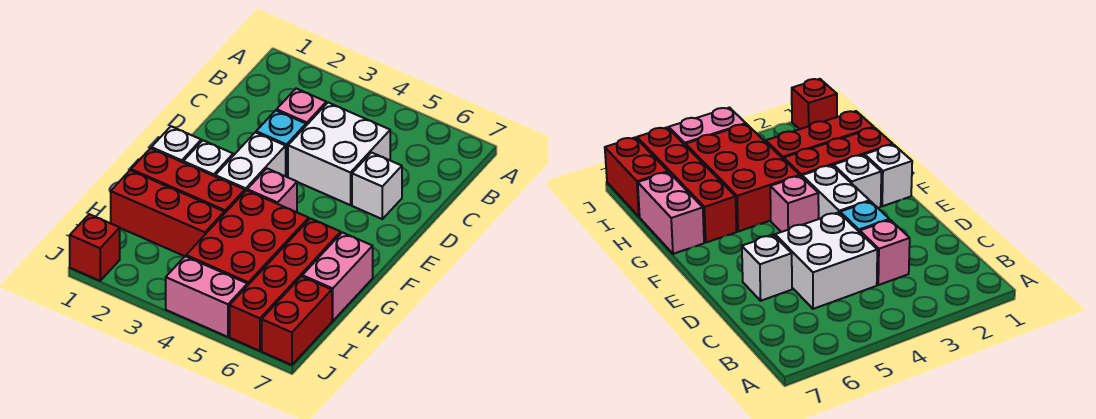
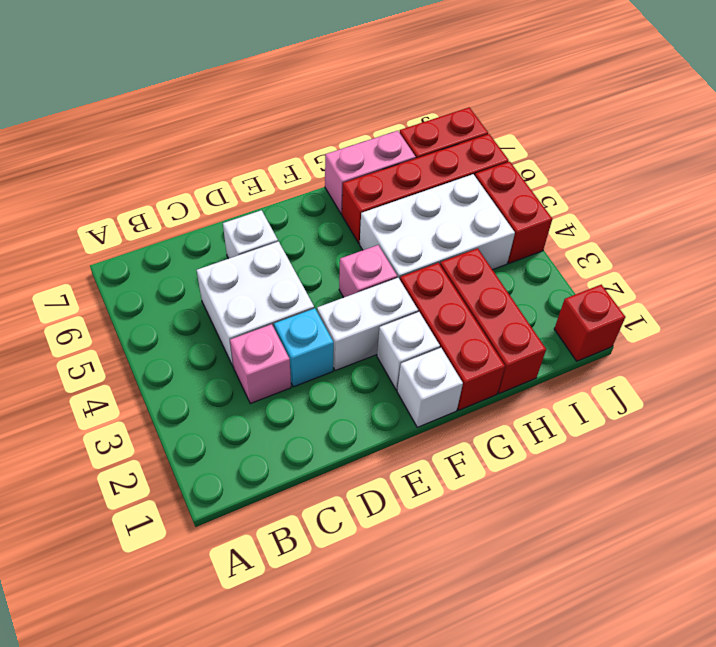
red 2x3 brick [186,190,309,285] -> white 2x3 brick [360,174,515,279]
pink 1x2 brick [166,256,248,337] -> red 1x2 brick [475,162,552,263]

